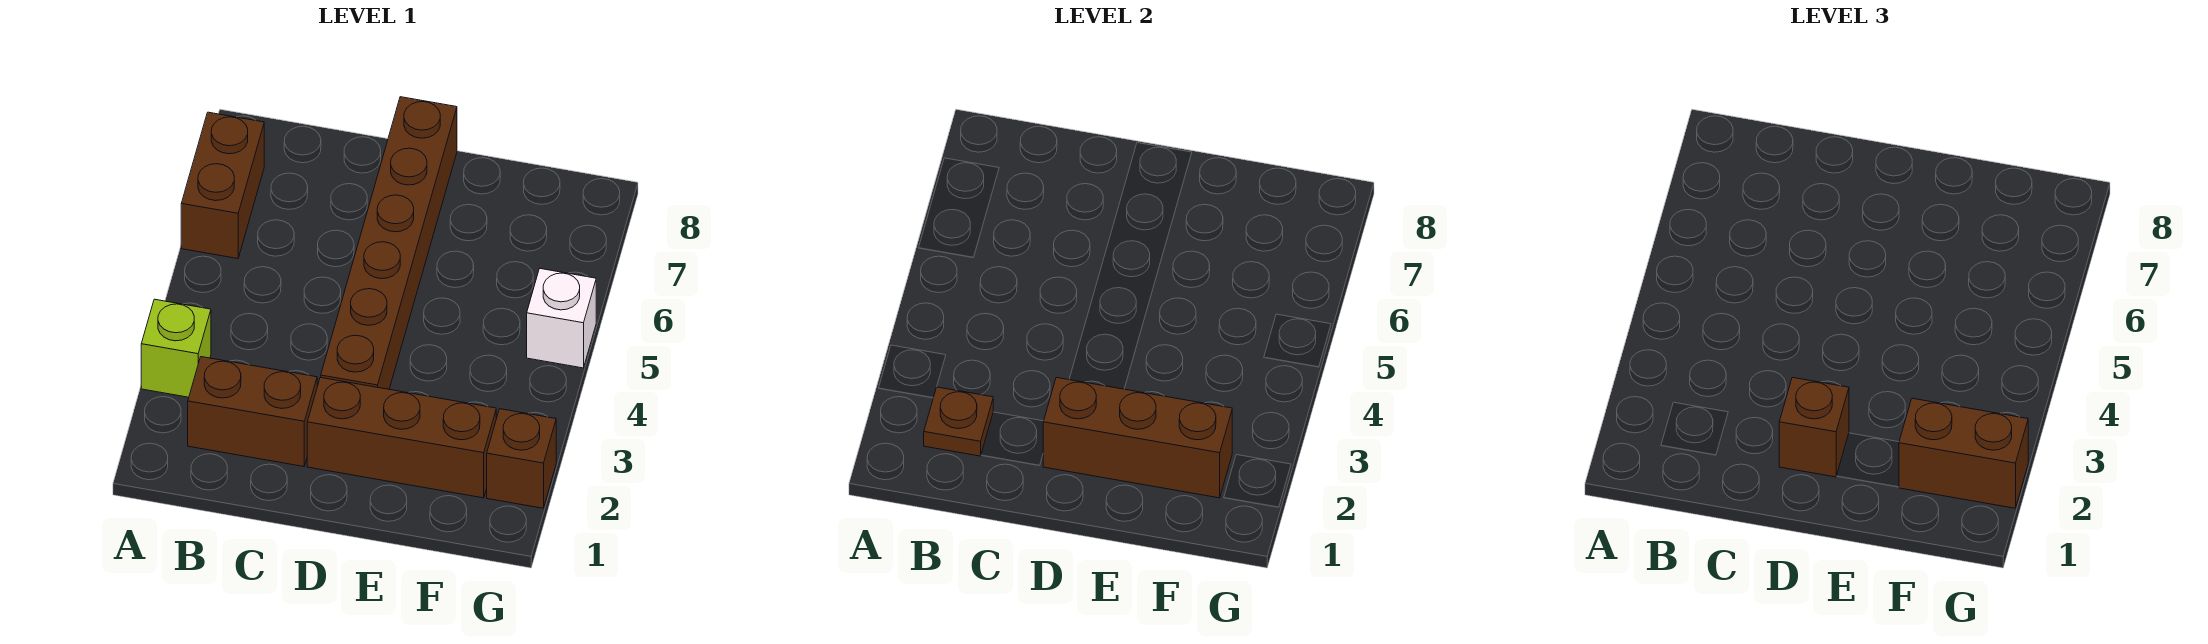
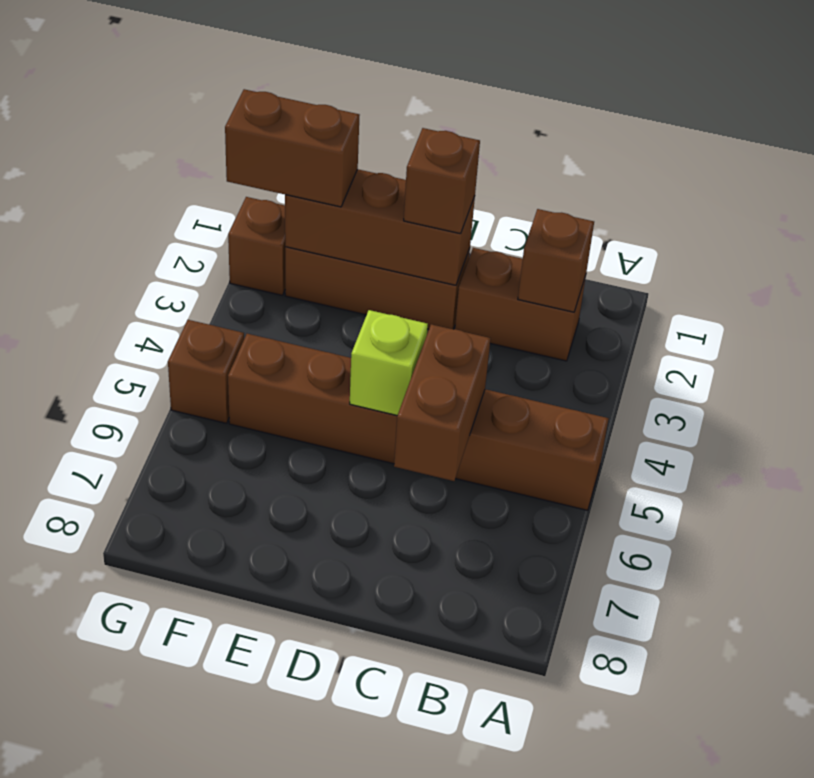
lime 1x1 brick [141,299,211,397] -> lime 1x1 brick moved to [350,310,428,416]
brown 1x2 brick [181,112,264,259] -> brown 1x2 brick moved to [394,324,491,481]
brown 1x1 plate [924,387,993,456] -> brown 1x1 brick [518,209,594,312]
brown 1x6 brick [321,97,457,389] -> brown 1x6 brick turned to [228,334,609,510]
white 1x1 brick [527,269,596,368] -> brown 1x1 brick [168,320,244,423]

